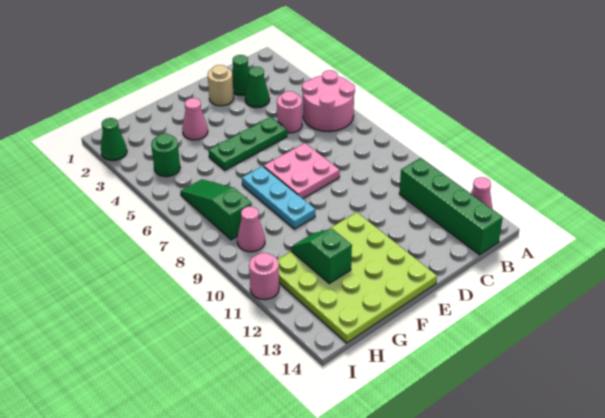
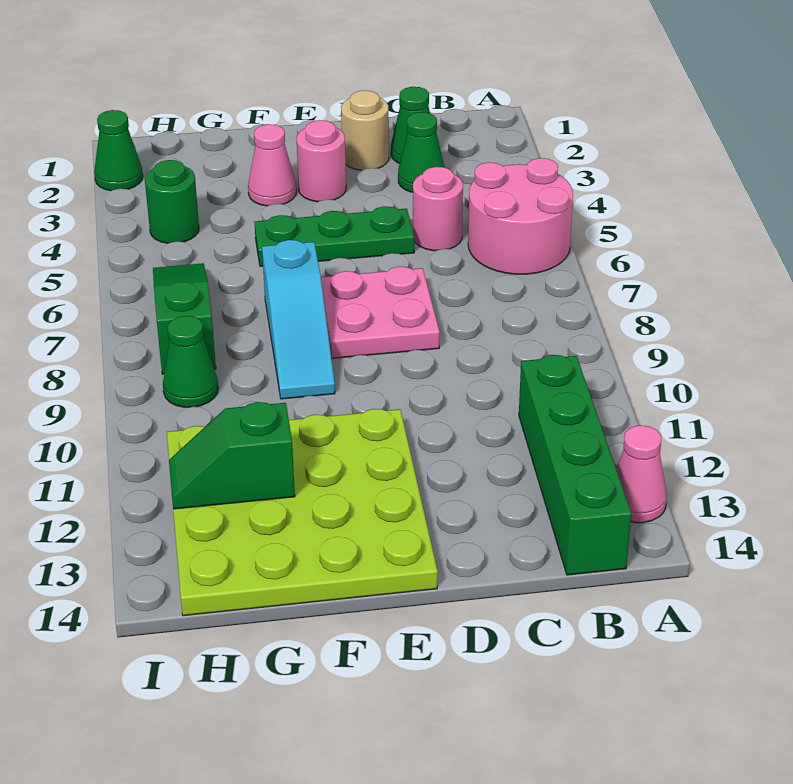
cyan 1x3 plate [242,166,315,229] -> cyan 1x3 slope [262,240,335,399]
green 1x2 slope [291,229,352,283] -> green 1x2 slope turned to [169,402,295,509]
pink 1x1 cone [237,206,265,252] -> green 1x1 cone [163,316,218,407]
pink 1x1 round brick [249,253,279,300] -> pink 1x1 round brick moved to [297,120,346,202]

